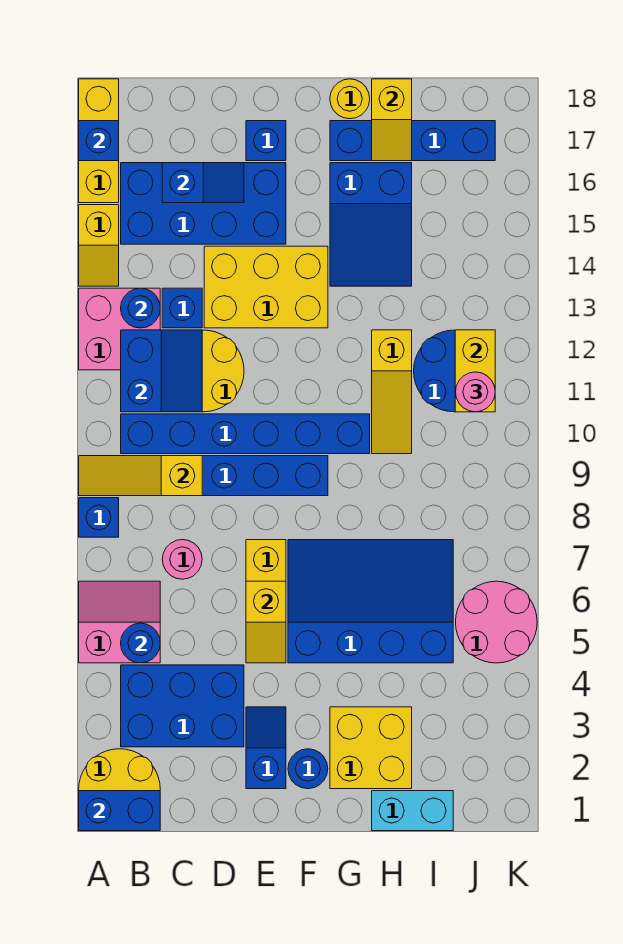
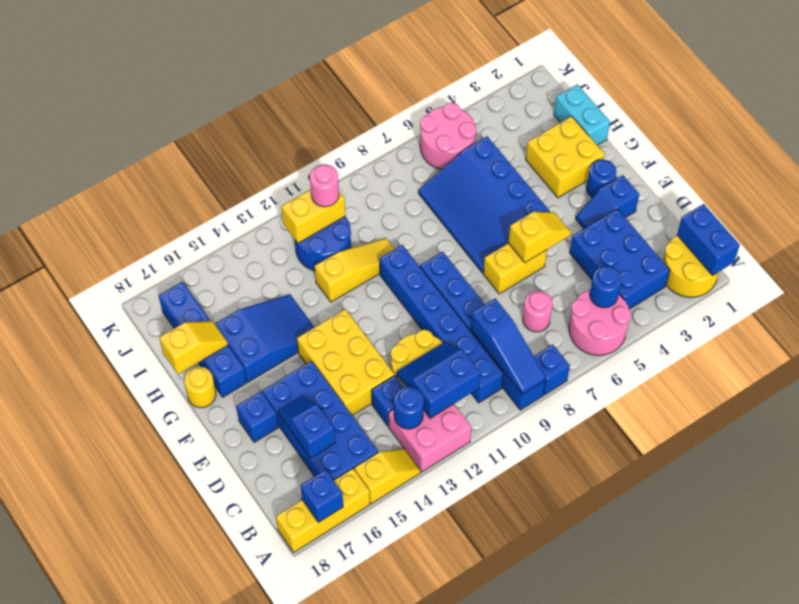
pink 2x2 slope [79,581,160,663] -> pink 2x2 round brick [569,290,631,355]
yellow 1x3 slope [79,456,202,496] -> blue 1x3 slope [471,298,546,395]

